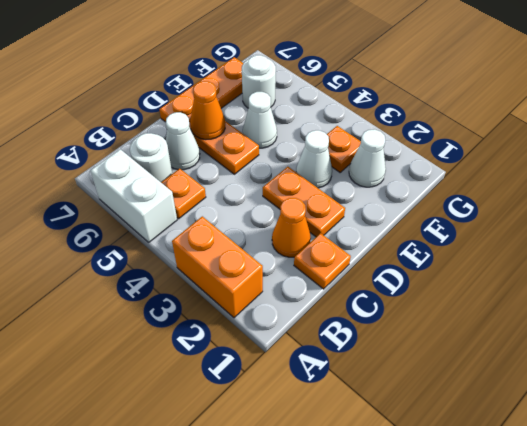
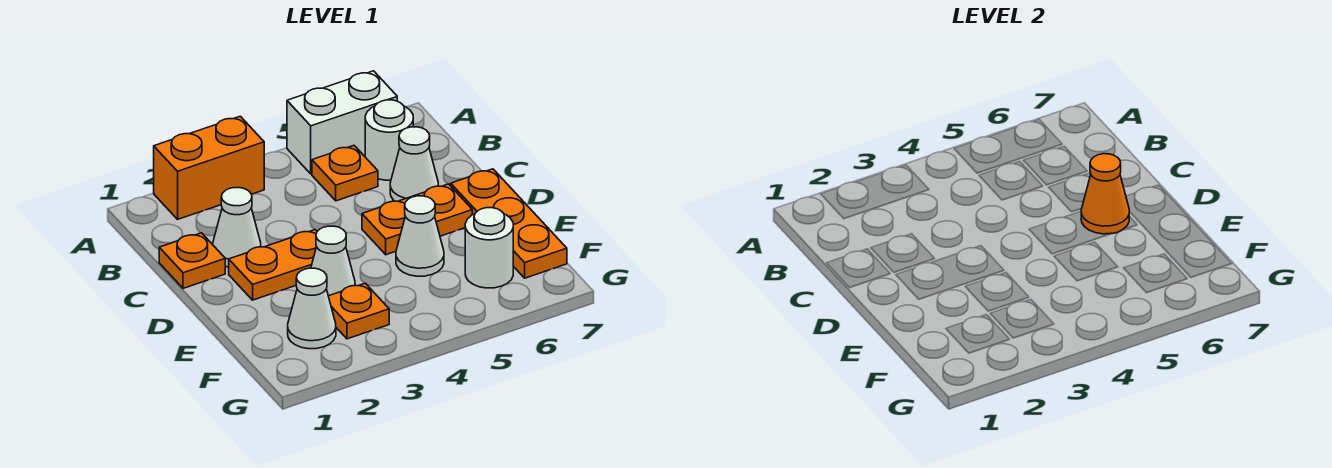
orange 1x1 cone [272,198,311,257] -> white 1x1 cone [213,188,261,267]

